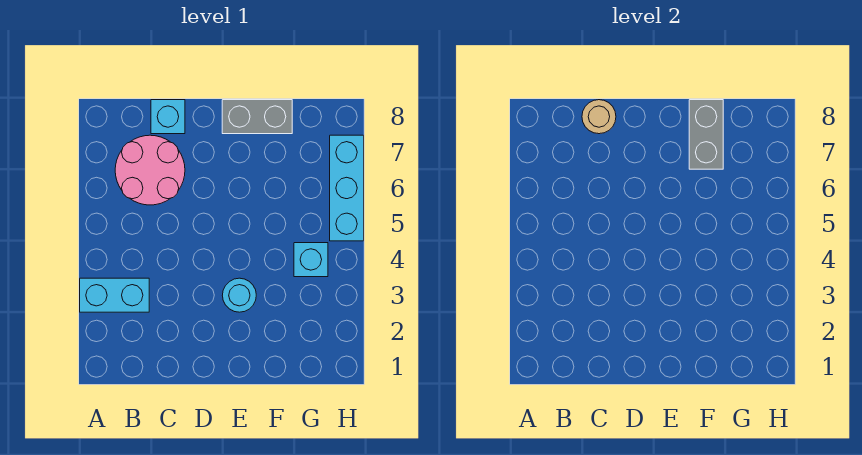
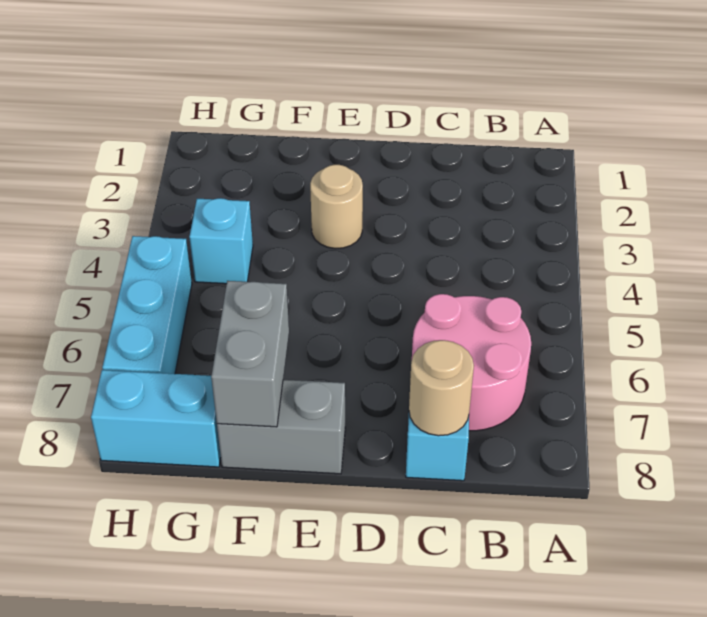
cyan 1x2 brick [80,278,149,312] -> cyan 1x2 brick moved to [91,370,221,467]
cyan 1x1 round brick [222,278,256,312] -> tan 1x1 round brick [310,165,363,249]

